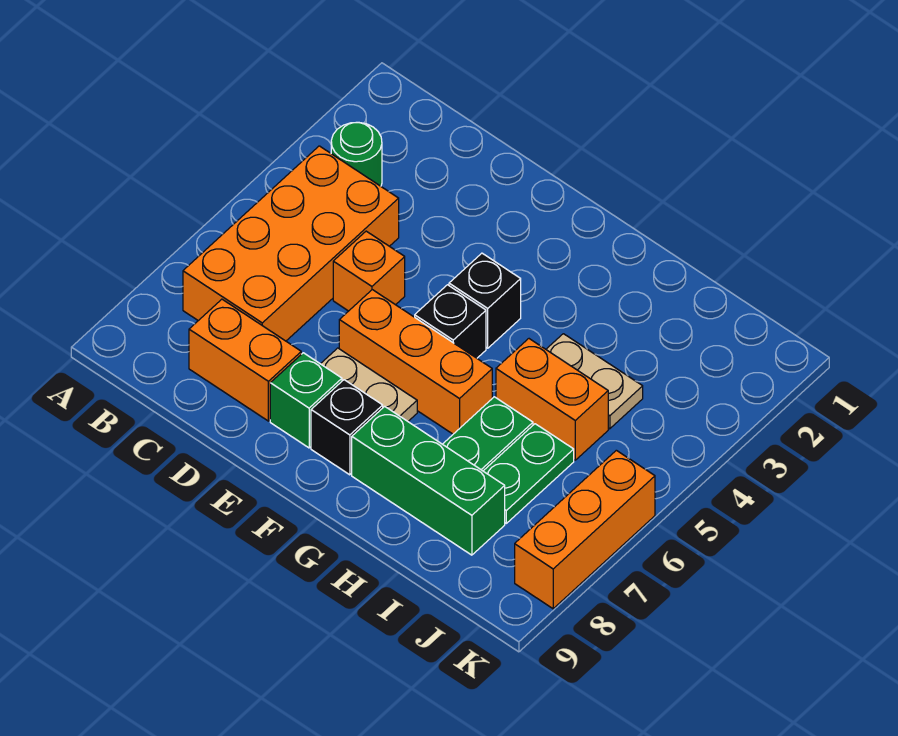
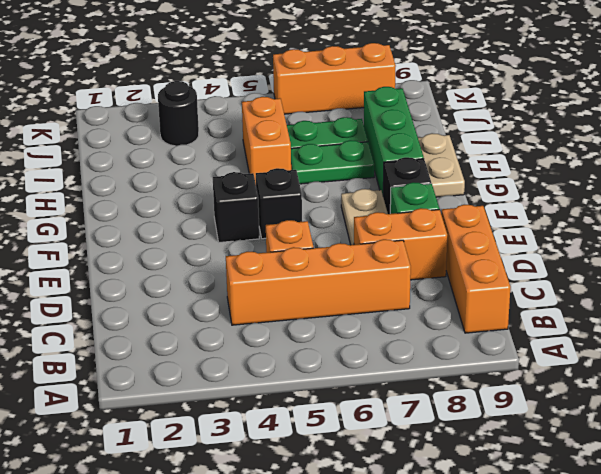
green 1x1 round brick [331,122,382,186] -> none
orange 2x4 brick [183,146,399,341] -> orange 1x4 brick [226,239,411,325]
orange 1x2 brick [189,299,301,421] -> orange 1x2 brick turned to [354,208,447,280]
orange 1x3 brick [339,290,492,434] -> orange 1x3 brick moved to [442,205,510,333]
tan 1x2 plate [546,334,643,429] -> tan 1x2 plate moved to [418,133,465,197]
none -> black 1x1 round brick [158,81,199,146]

